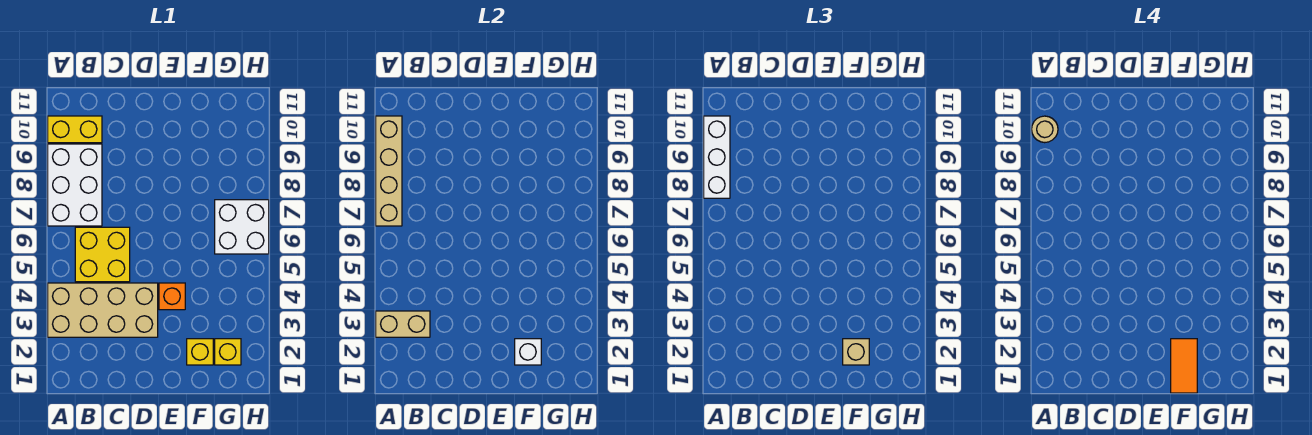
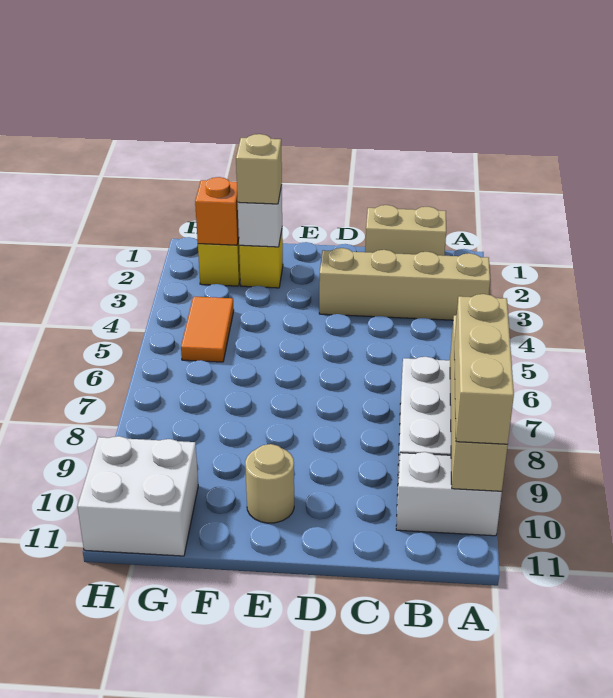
tan 2x4 brick [48,283,158,337] -> tan 1x4 brick [319,248,490,320]
tan 1x2 brick [376,311,430,337] -> tan 1x2 brick moved to [365,205,446,256]
white 1x3 brick [704,116,730,198] -> tan 1x3 brick [454,294,514,444]
yellow 1x2 brick [48,116,102,143] -> white 1x2 brick [396,452,502,536]
tan 1x1 round brick [1032,116,1058,143] -> tan 1x1 round brick moved to [245,444,294,523]
yellow 2x2 brick [75,227,130,282] -> none
orange 1x1 brick [159,283,185,310] -> orange 1x1 brick moved to [195,177,239,245]
orange 1x2 tile [1171,339,1197,393] -> orange 1x2 tile moved to [181,296,234,362]
white 2x2 brick [215,200,269,254] -> white 2x2 brick moved to [78,436,198,556]

